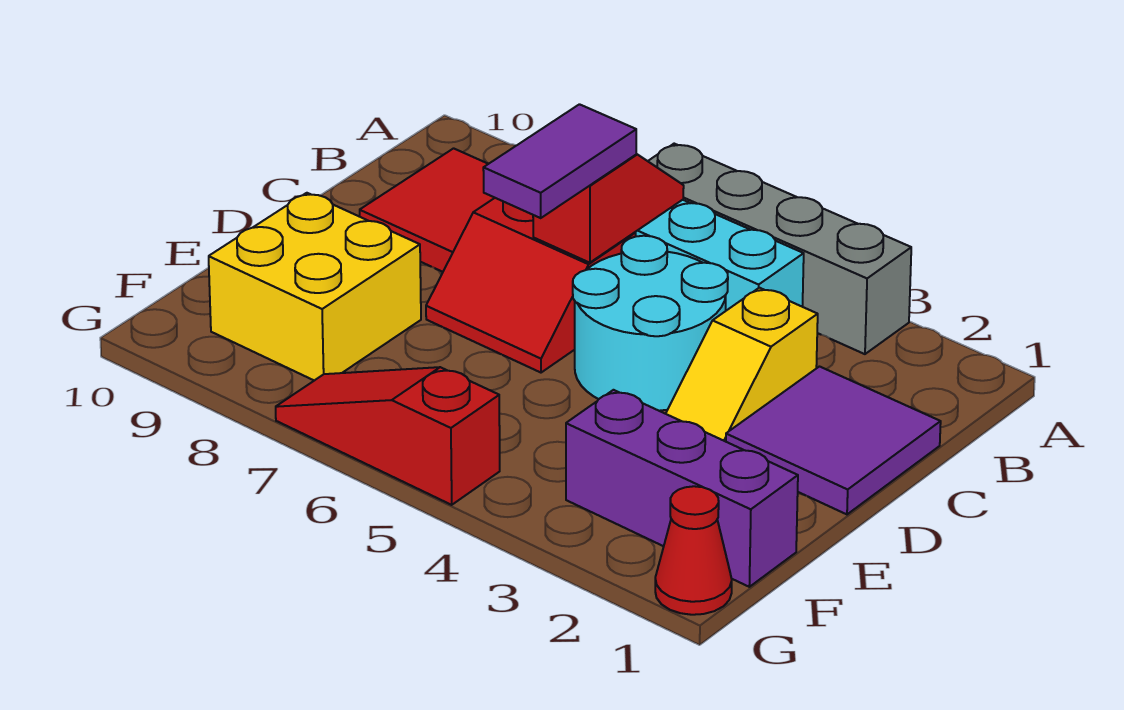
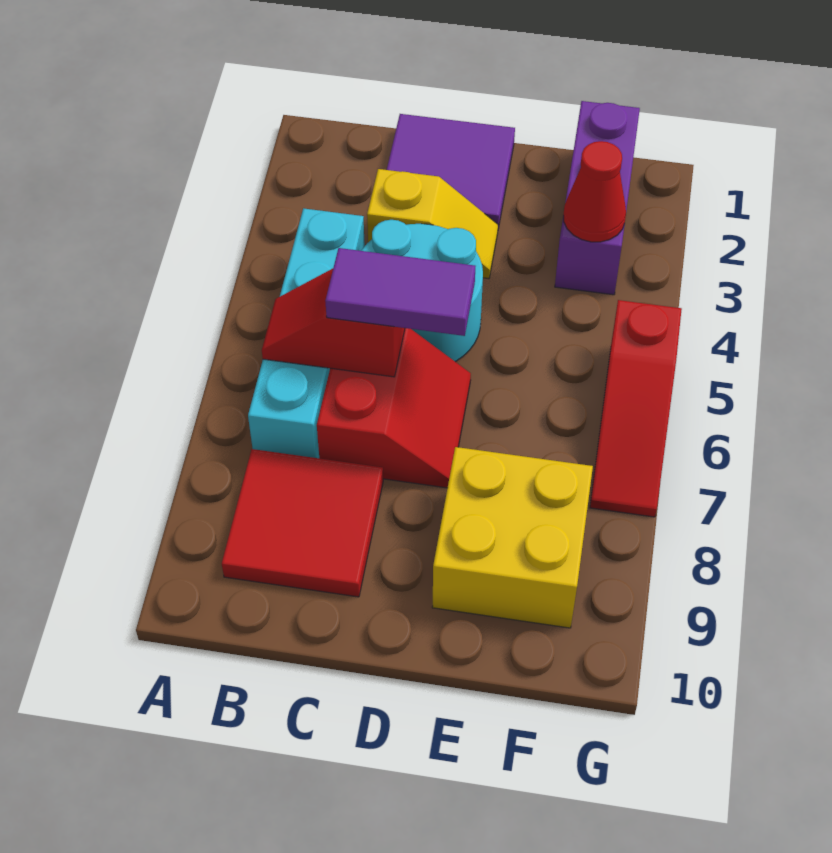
grey 1x4 brick [648,144,911,354] -> none
red 1x1 cone [655,486,732,615] -> red 1x1 cone moved to [563,141,626,242]

